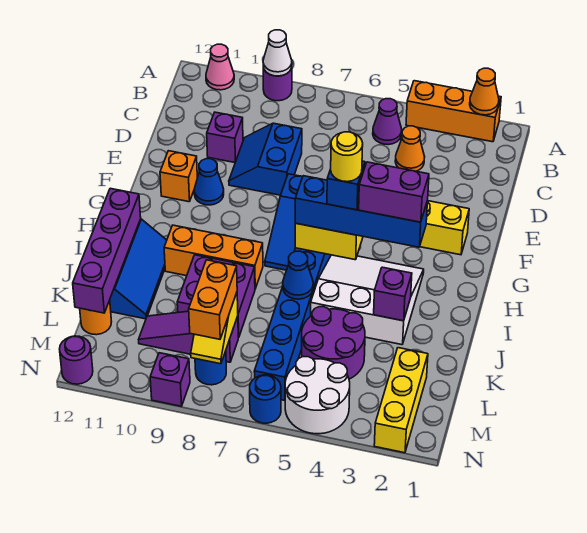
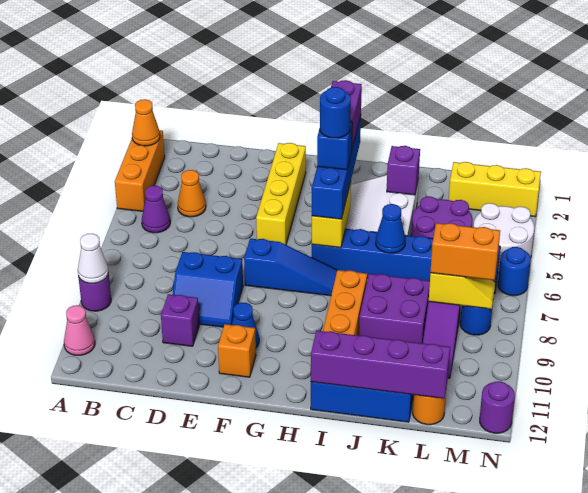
yellow 1x1 round brick [331,132,363,182] -> blue 1x1 round brick [320,87,351,138]
purple 1x1 brick [150,353,190,406] -> none

